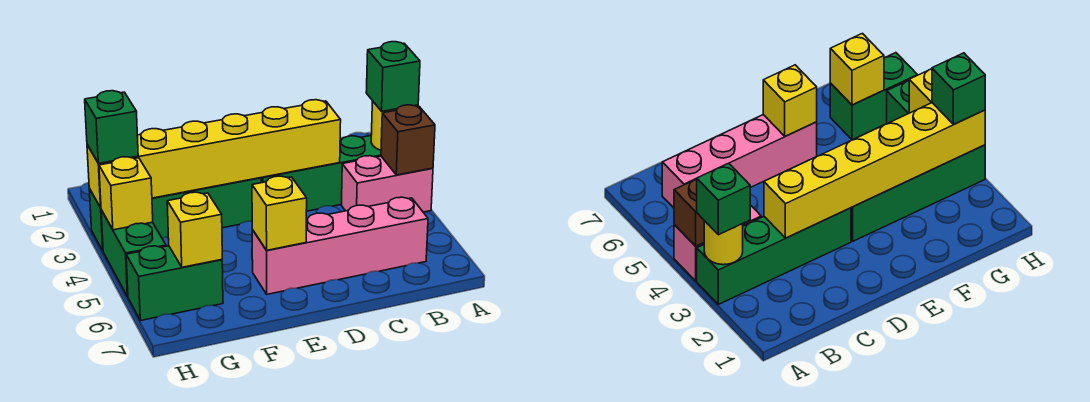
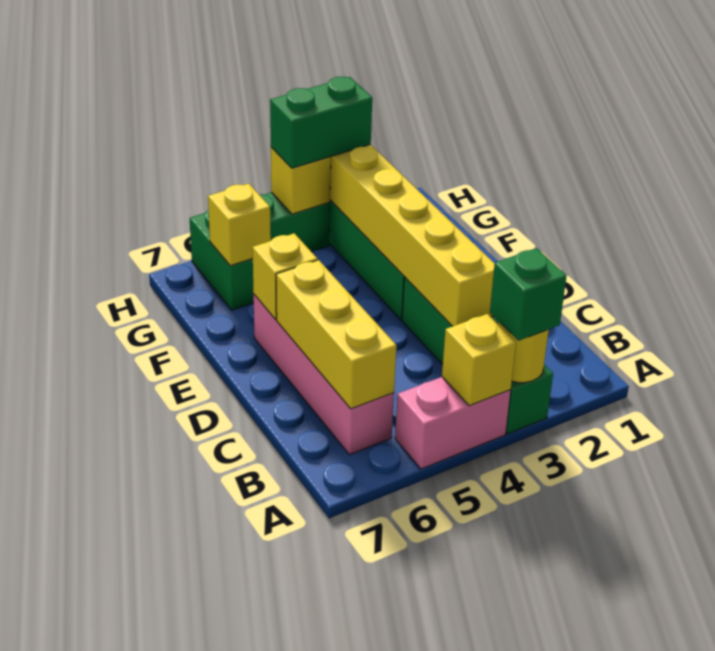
pink 1x2 brick [342,156,433,212] -> pink 1x2 brick turned to [395,377,511,469]
brown 1x1 brick [381,105,435,175] -> yellow 1x1 brick [442,314,516,406]
none -> yellow 1x3 brick [276,260,396,409]
green 1x1 brick [85,91,138,164] -> green 1x2 brick [270,77,372,168]

